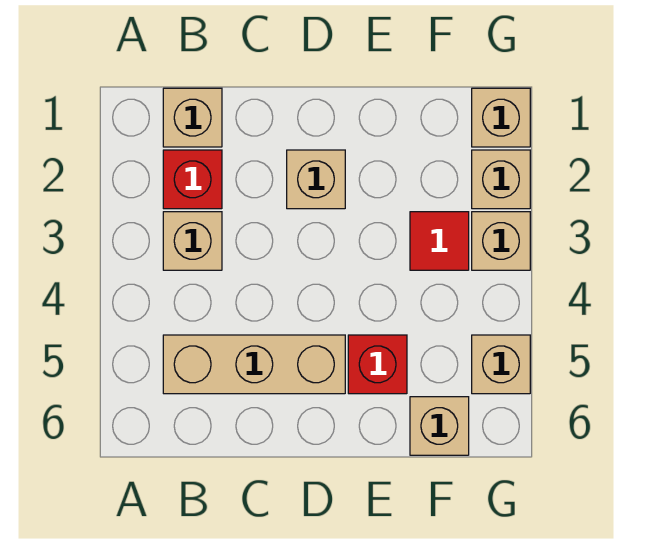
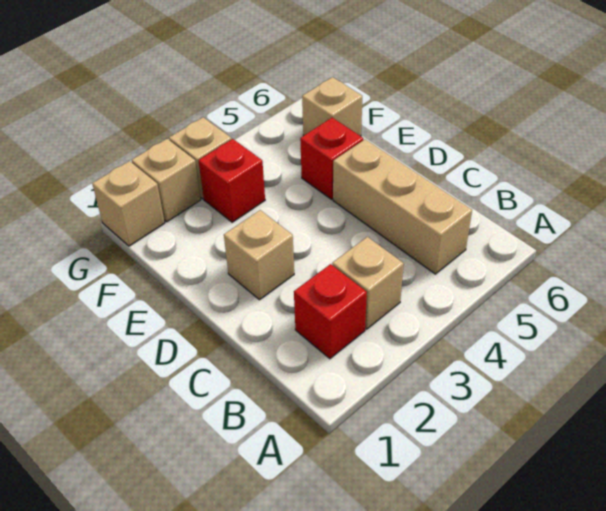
tan 1x1 brick [163,88,222,147] -> none
red 1x1 tile [410,212,469,270] -> red 1x1 brick [198,139,265,222]
tan 1x1 brick [472,335,530,394] -> none

